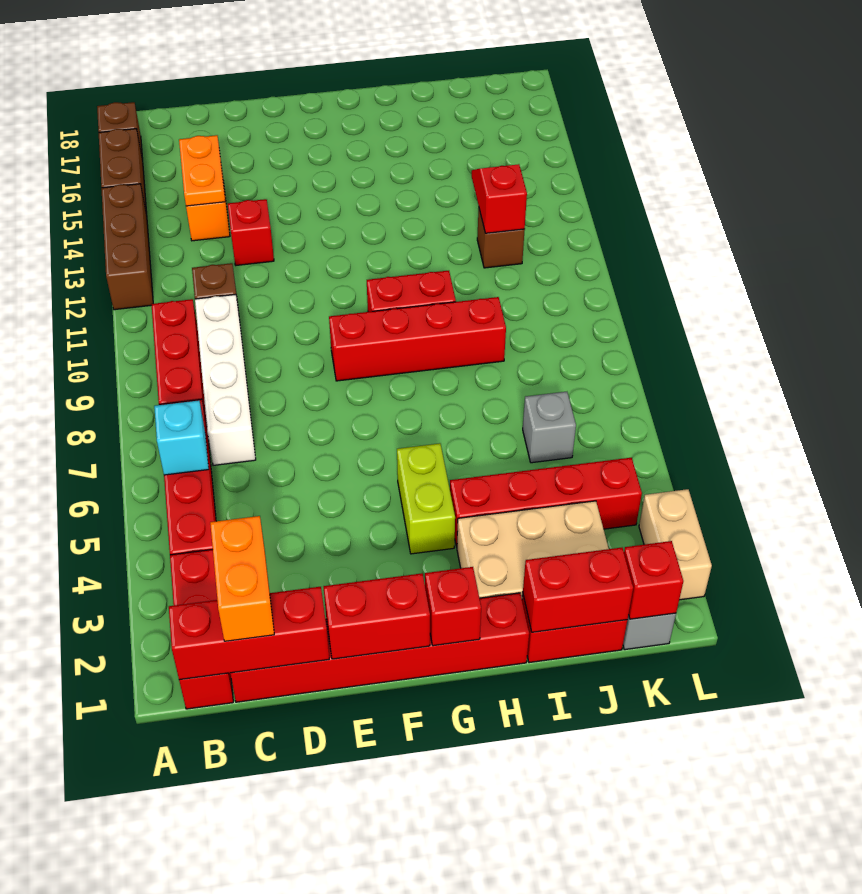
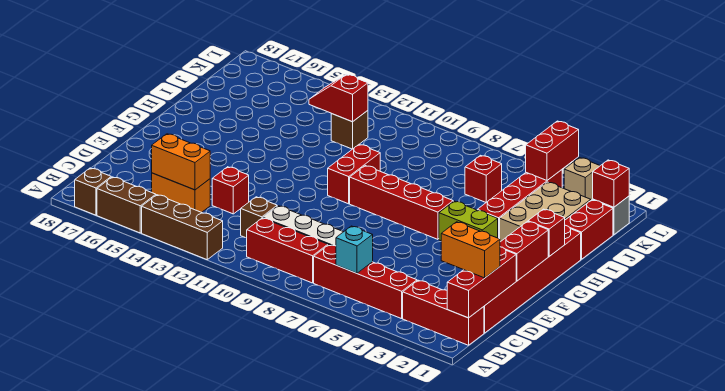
orange 1x2 plate [179,135,225,206] -> orange 1x2 brick [152,134,210,190]
red 1x4 brick [329,297,506,381] -> red 1x4 brick turned to [350,166,453,239]
red 1x2 brick [523,548,633,632] -> red 1x2 brick moved to [526,121,579,180]
grey 1x1 brick [523,392,576,463] -> red 1x1 brick [465,155,502,202]
tan 1x2 brick [639,489,712,600] -> tan 1x1 brick [564,158,600,200]

